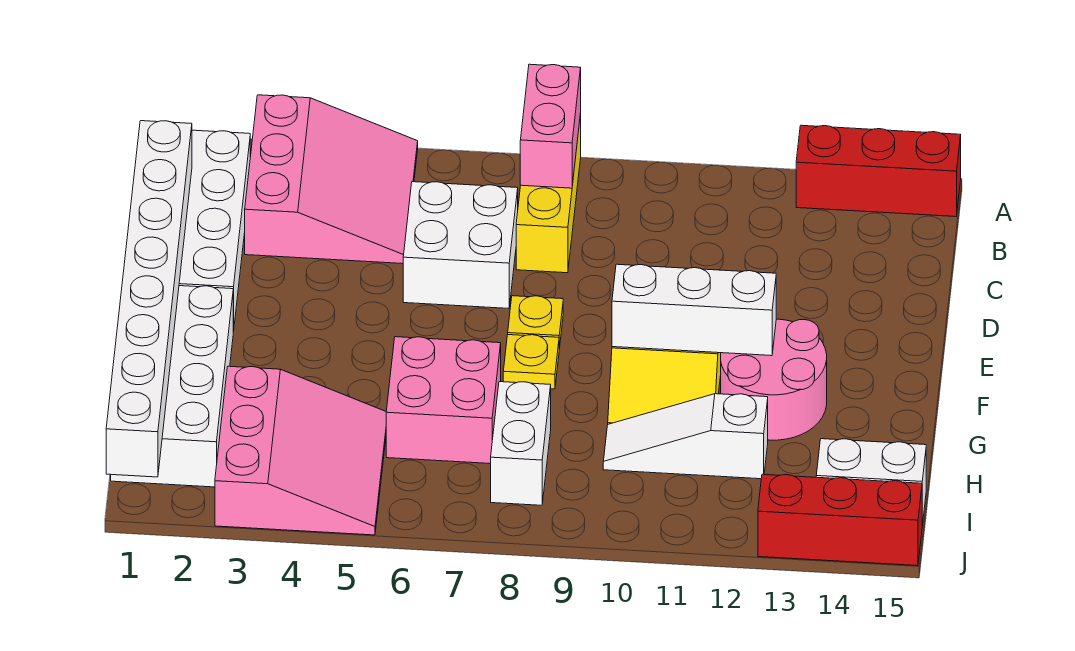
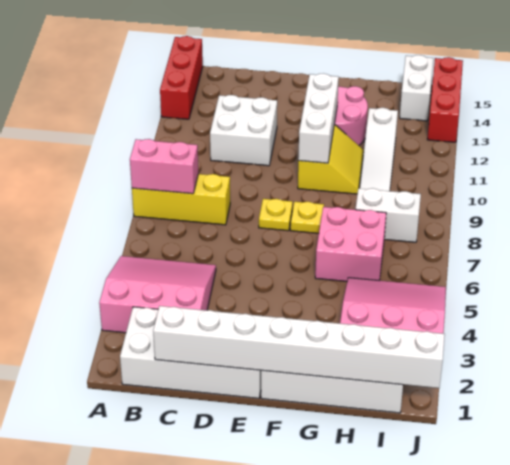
white 2x2 brick [403,182,518,308] -> white 2x2 brick moved to [210,95,277,166]

